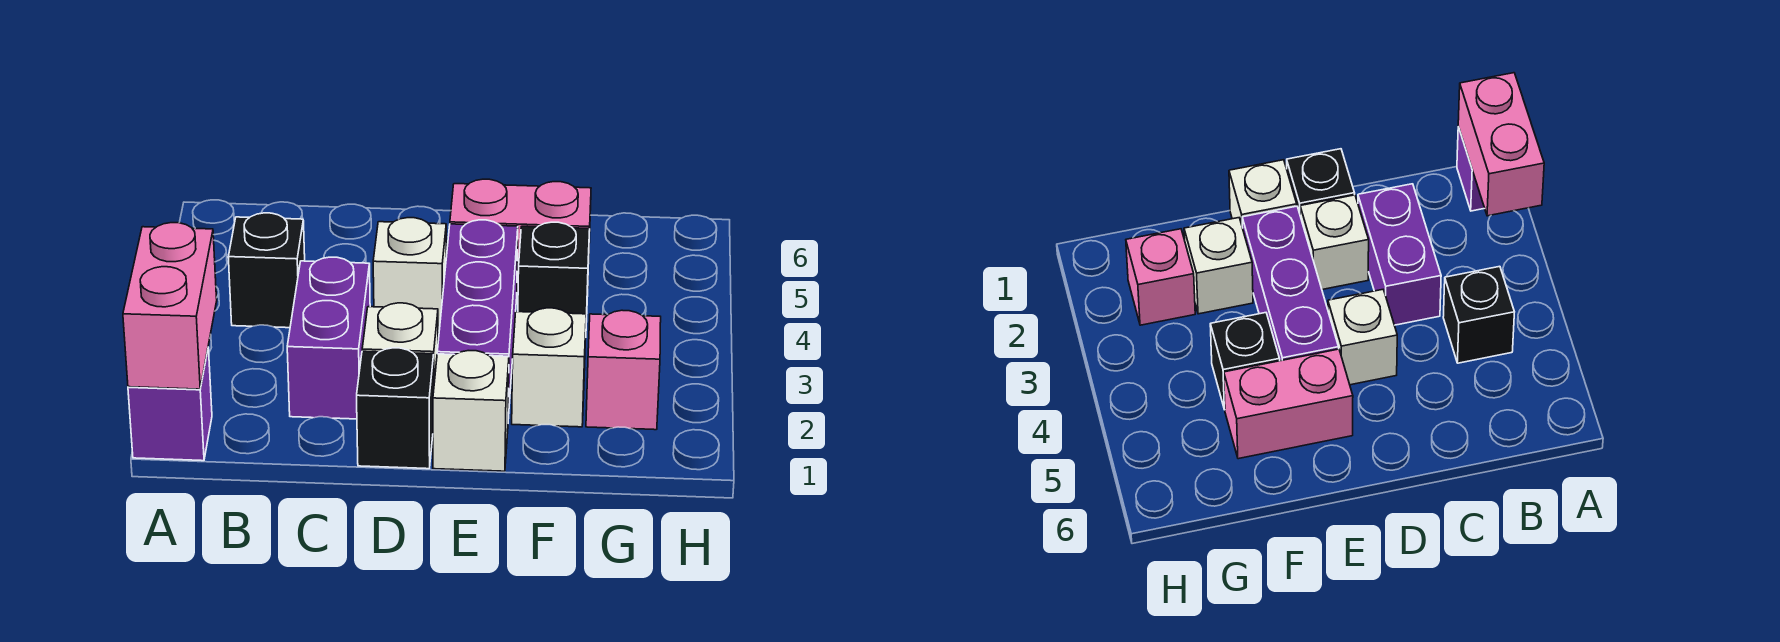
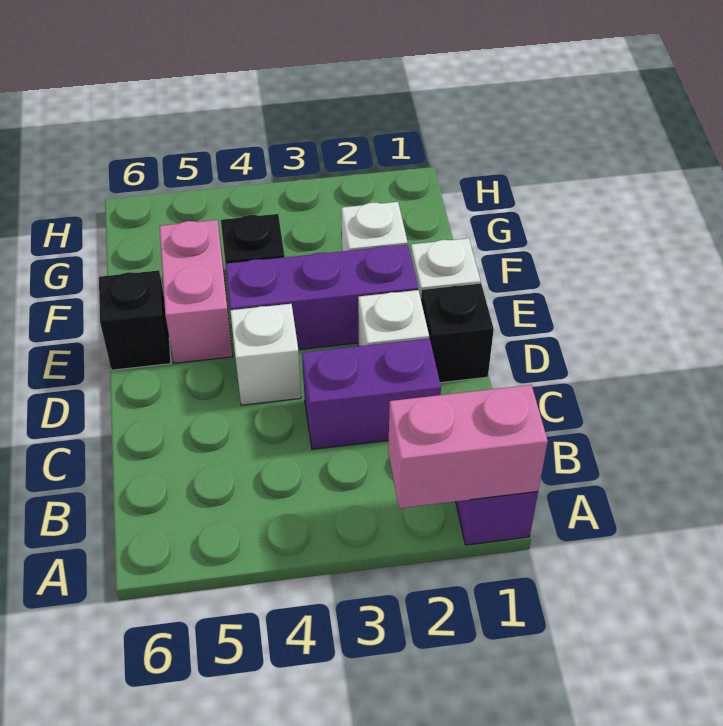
black 1x1 brick [228,213,305,328] -> black 1x1 brick moved to [99,270,171,370]
pink 1x1 brick [586,310,661,430] -> none

